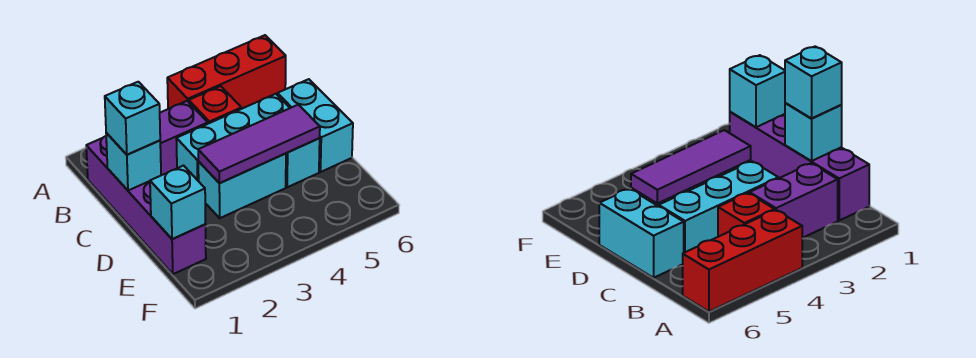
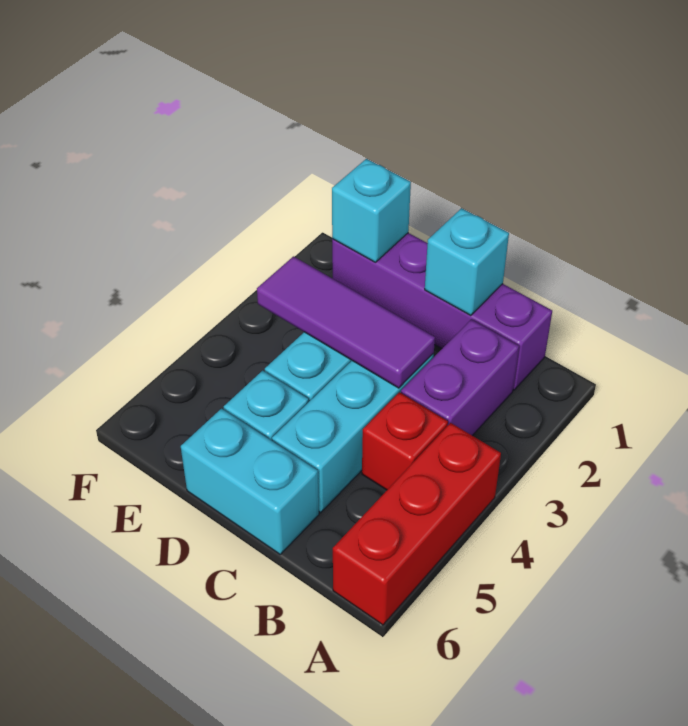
cyan 1x1 brick [105,82,160,155] -> none
purple 1x3 tile [198,105,320,183] -> purple 1x3 tile turned to [257,256,435,388]

